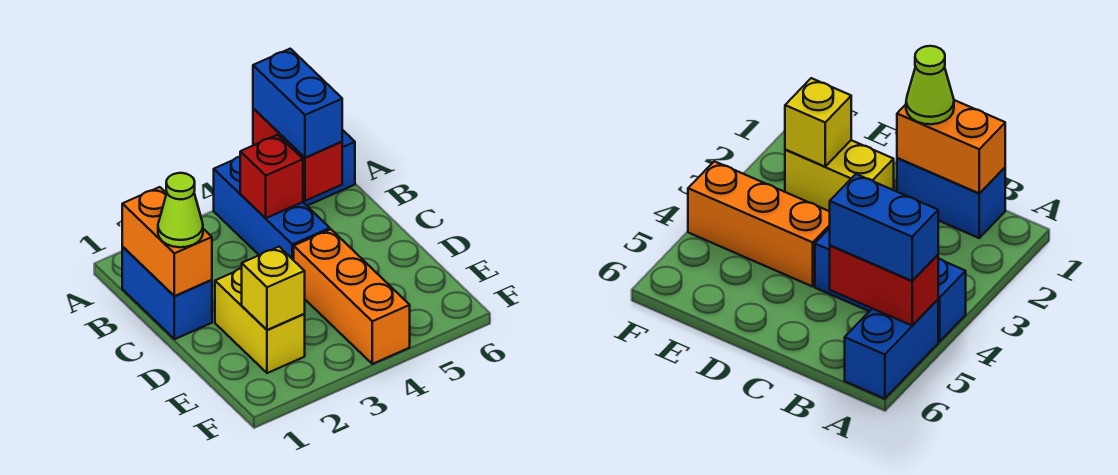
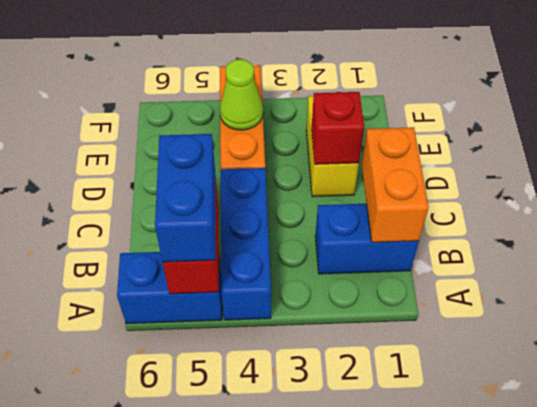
blue 1x2 brick [122,247,212,339] -> blue 1x2 brick turned to [315,204,419,274]
red 1x1 brick [240,135,303,218] -> red 1x1 brick moved to [311,92,364,164]
lime 1x1 cone [158,173,203,247] -> lime 1x1 cone moved to [220,59,263,130]
yellow 1x1 brick [242,247,305,330] -> none

